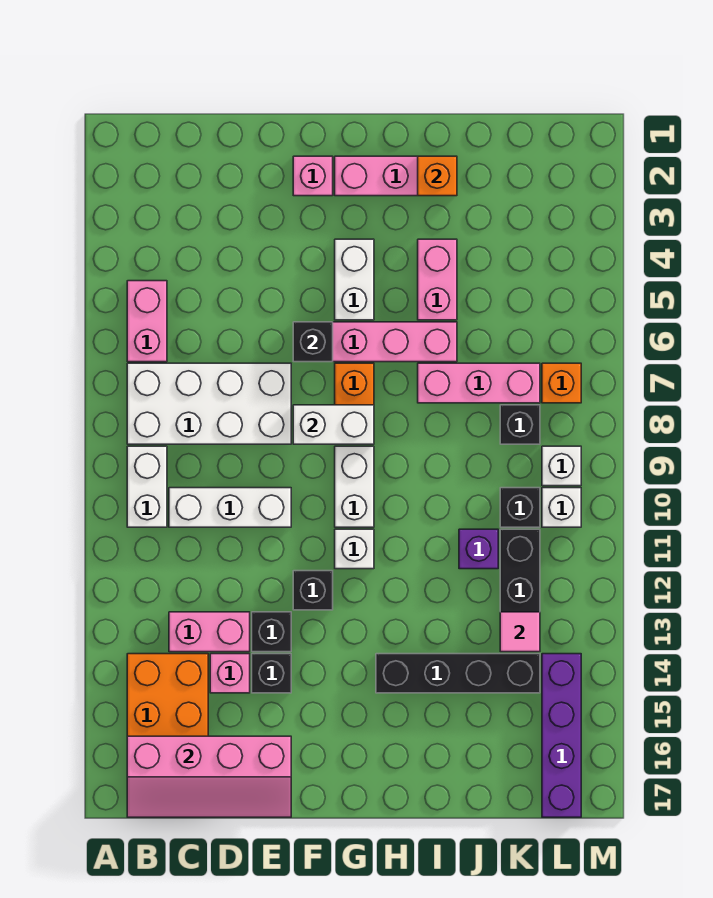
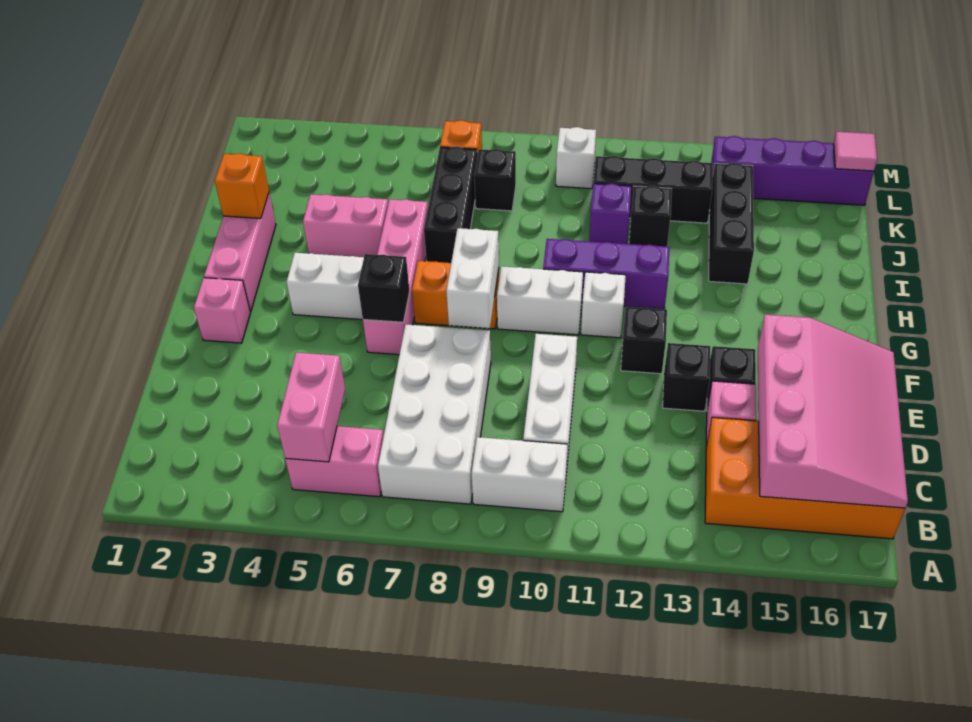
pink 2x4 slope [127,736,291,817] -> pink 3x4 slope [758,315,908,508]
pink 1x2 brick [169,612,250,652] -> pink 1x2 brick moved to [277,352,345,462]
none -> purple 1x3 brick [543,239,670,309]
black 1x4 brick [376,654,540,693] -> black 1x3 brick [709,163,754,284]
pink 1x3 brick [418,363,540,403] -> black 1x3 brick [424,147,477,263]
black 1x1 brick [500,488,540,527] -> black 1x1 brick moved to [629,186,672,246]
pink 1x1 tile [500,612,540,652] -> pink 1x1 tile moved to [834,132,877,171]
white 1x1 brick [542,446,581,486] -> none

